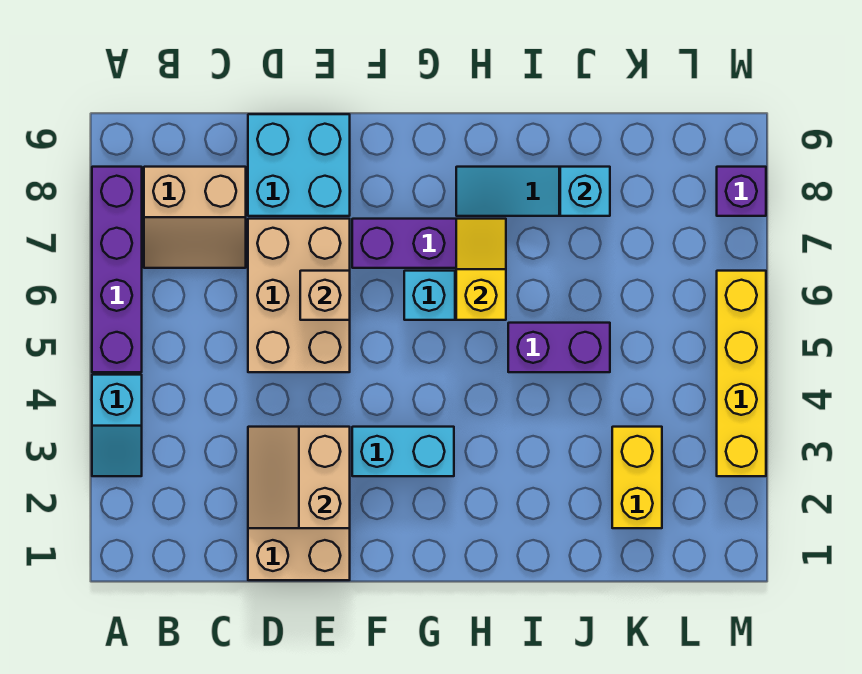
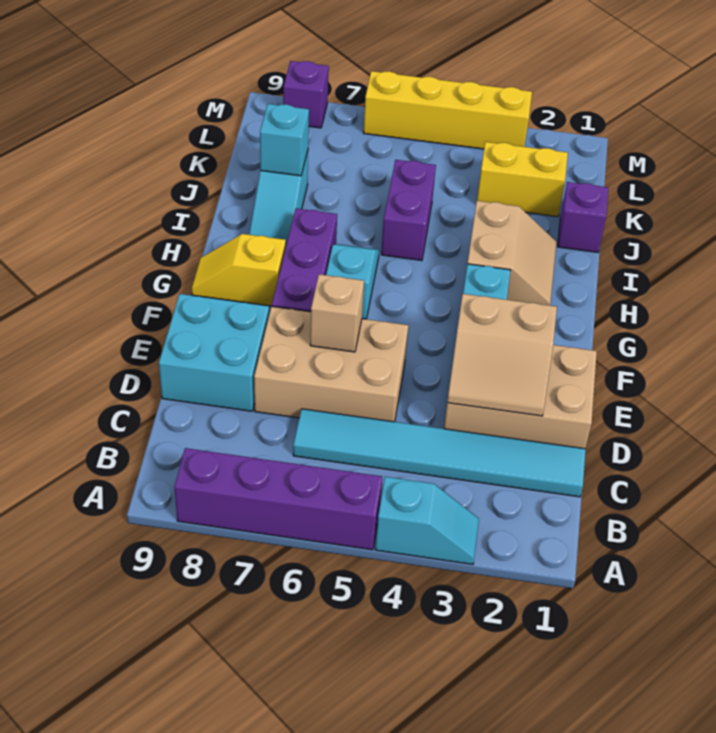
tan 2x2 slope [144,167,246,268] -> tan 2x2 slope moved to [467,201,556,305]
none -> cyan 1x6 tile [293,409,586,497]
yellow 1x2 slope [456,219,506,320] -> yellow 1x2 slope moved to [192,234,286,306]
none -> purple 1x1 brick [558,182,608,252]

